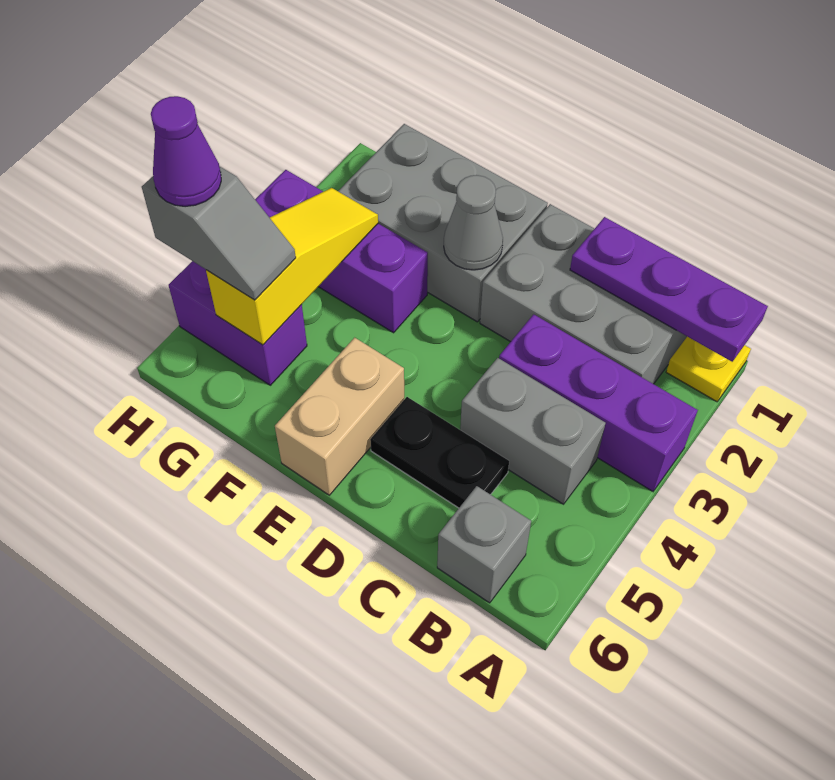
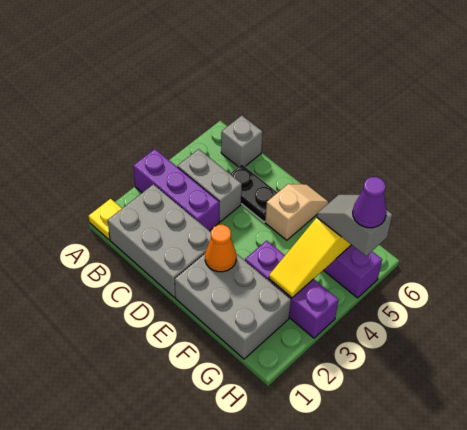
purple 1x3 plate [570,217,768,362] -> none
grey 1x1 cone [444,175,503,270] -> orange 1x1 cone [205,225,236,272]
tan 1x2 brick [275,338,404,495] -> tan 1x2 slope [265,184,328,240]

